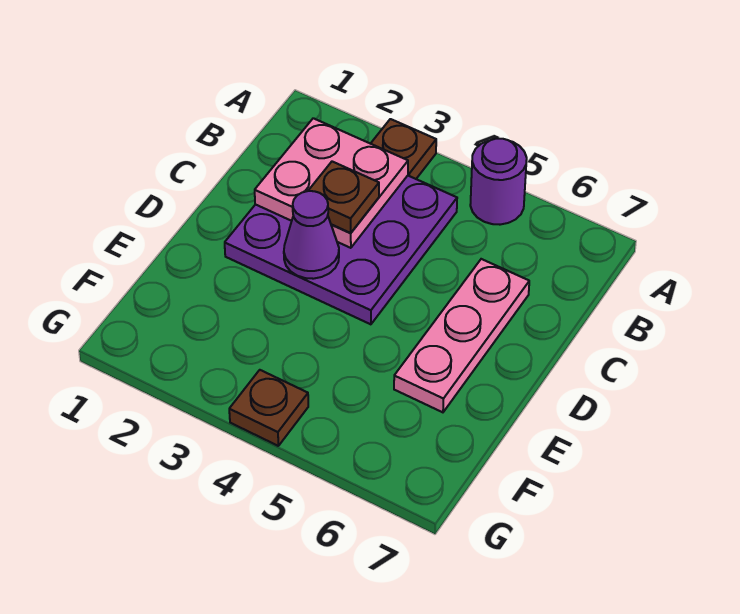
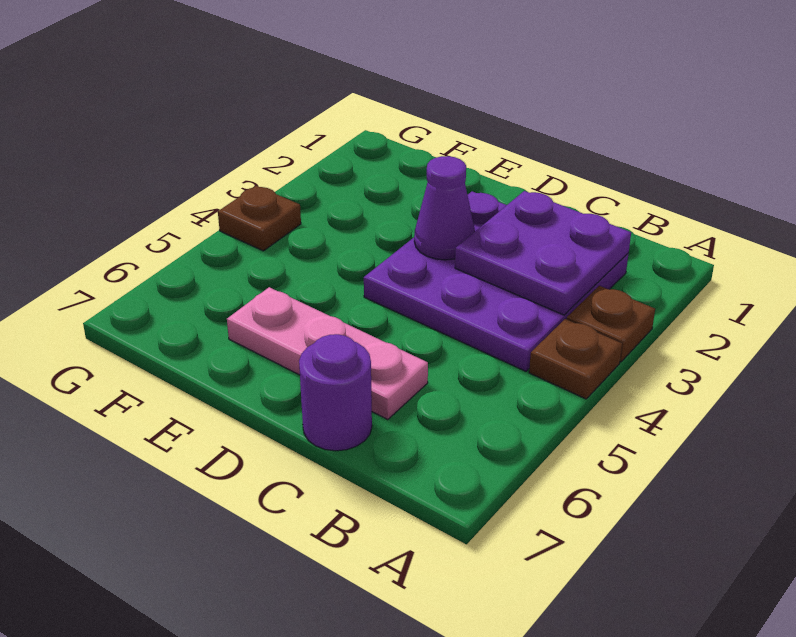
purple 1x1 round brick [470,139,527,225] -> purple 1x1 round brick moved to [299,334,372,451]
pink 2x2 plate [255,118,408,248] -> purple 2x2 plate [455,191,631,315]
brown 1x1 plate [308,162,379,233] -> brown 1x1 plate moved to [529,319,622,399]

